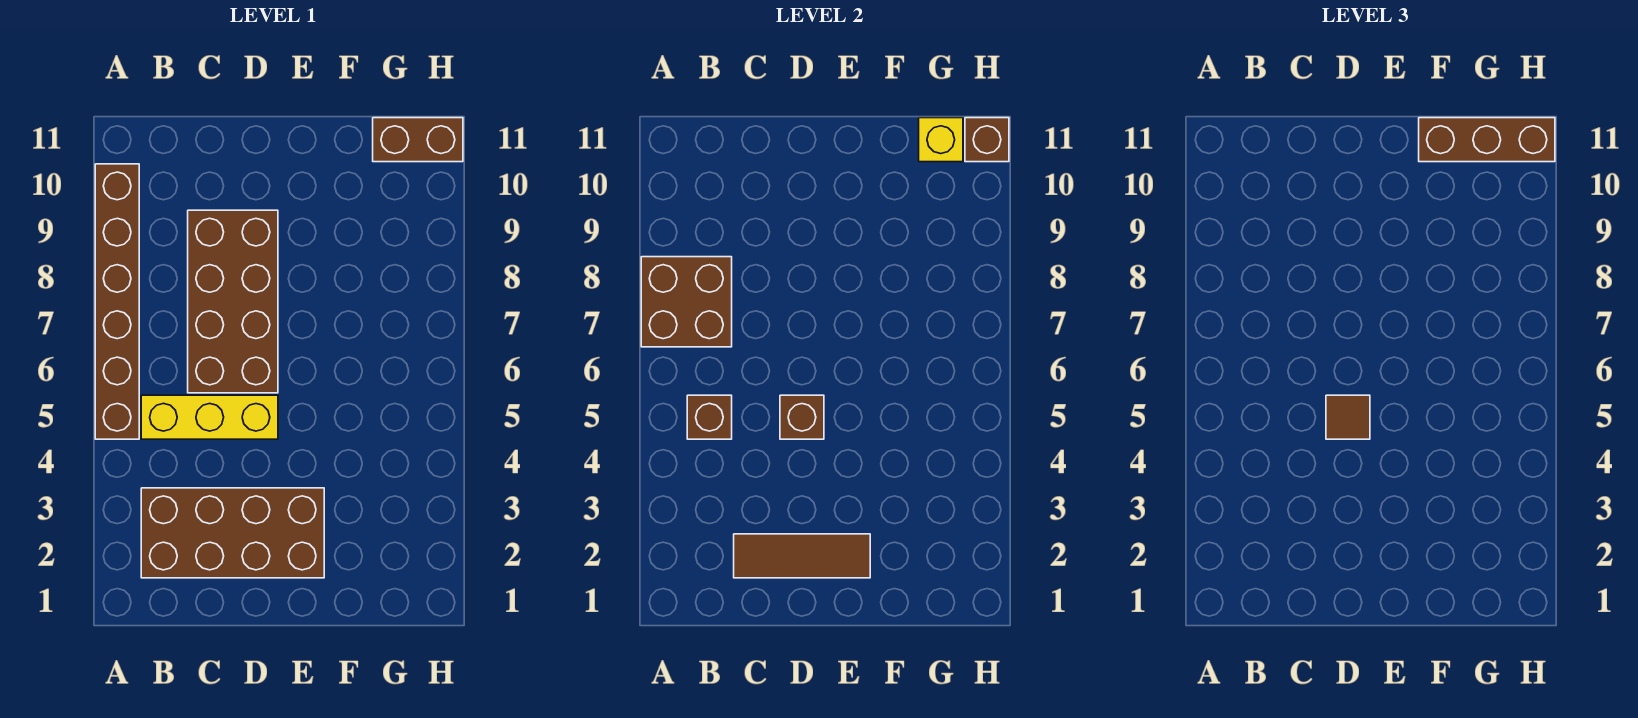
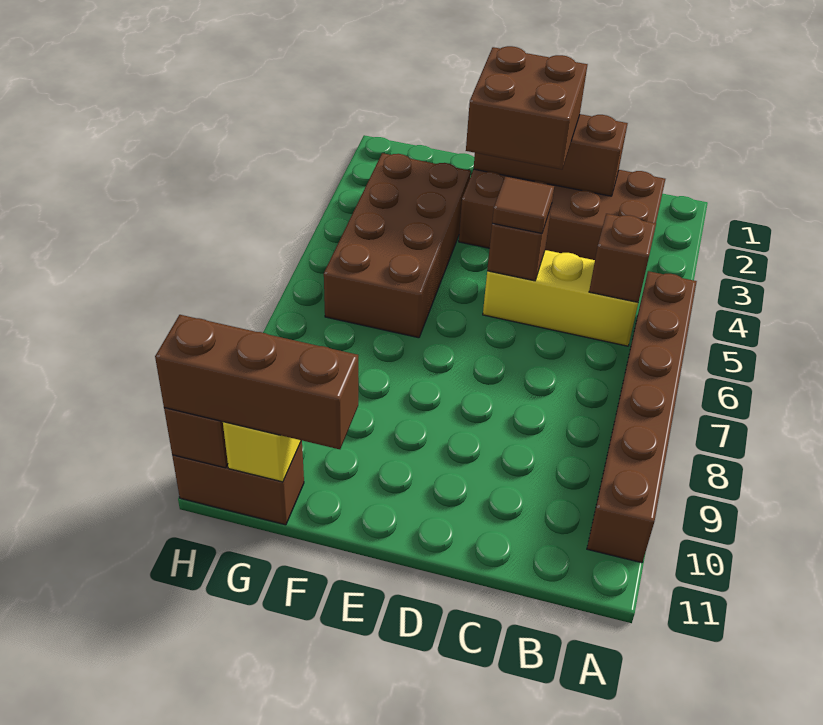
brown 2x2 brick [641,257,732,347] -> brown 2x2 brick moved to [466,46,588,169]
brown 1x3 tile [734,534,870,578] -> brown 1x3 brick [474,114,628,196]
brown 2x4 brick [188,210,278,393] -> brown 2x4 brick moved to [324,153,471,338]

